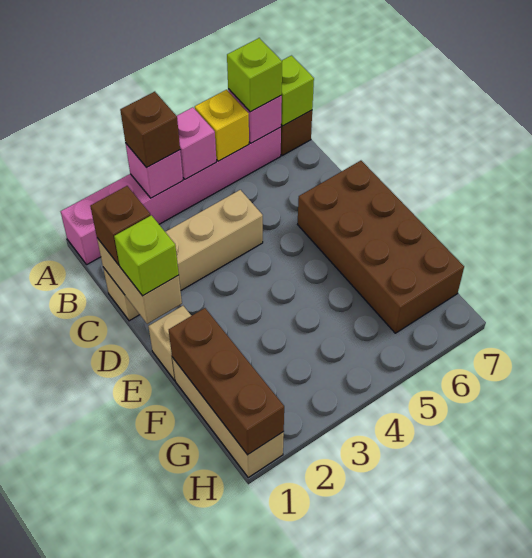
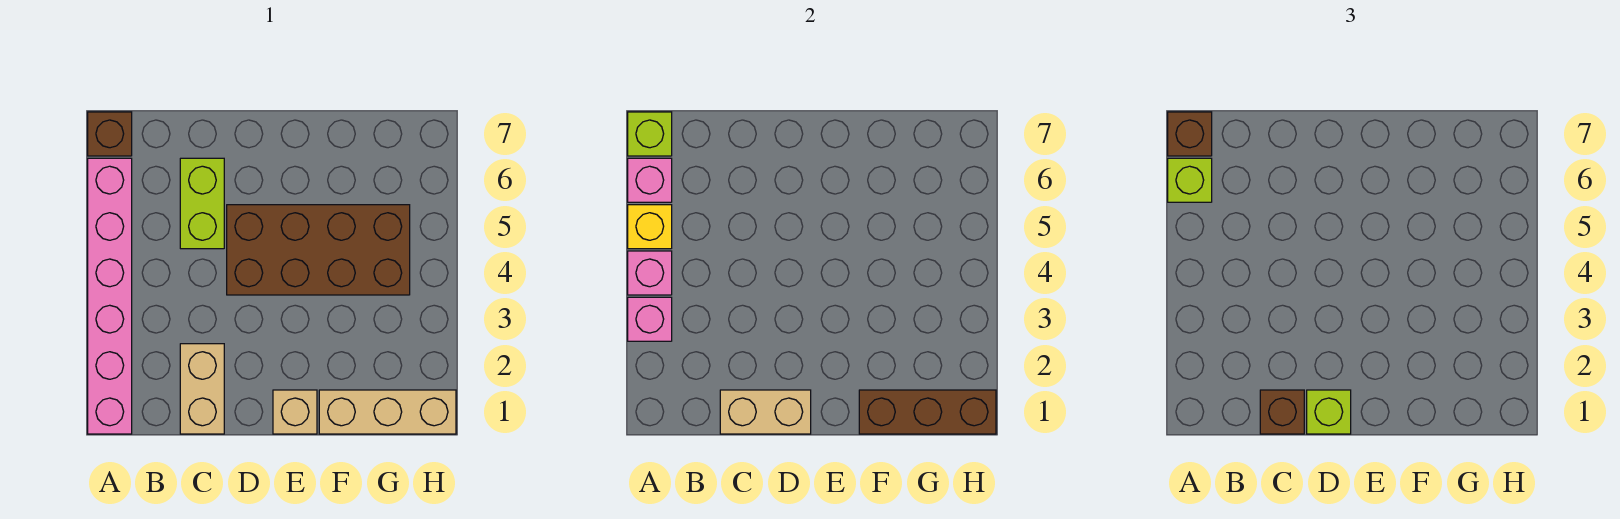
brown 1x1 brick [120,92,180,168] -> brown 1x1 brick moved to [1168,112,1212,156]
tan 1x4 brick [103,190,263,321] -> tan 1x2 brick [180,344,224,434]
none -> lime 1x2 brick [180,158,224,249]
brown 2x4 brick [298,161,464,333] -> brown 2x4 brick moved to [227,205,410,295]

